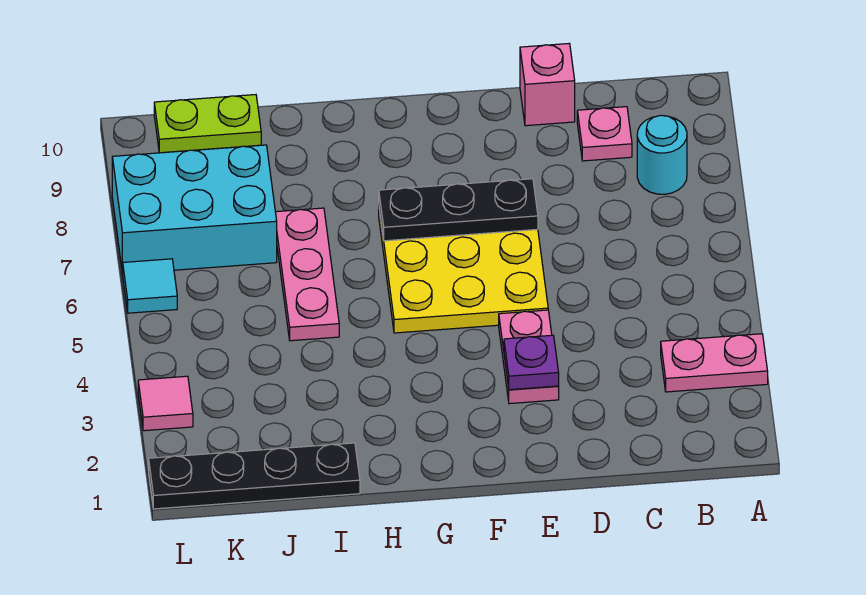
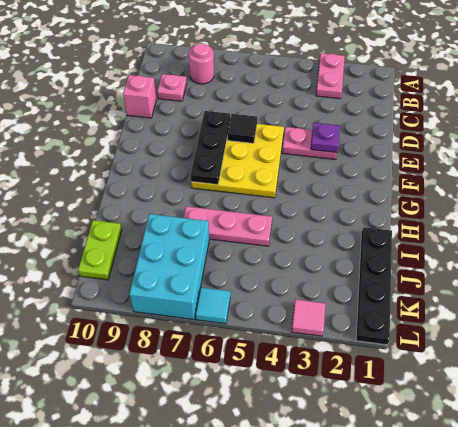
cyan 1x1 round brick [637,115,687,194] -> pink 1x1 round brick [189,43,214,84]
none -> black 1x1 tile [228,114,257,143]

